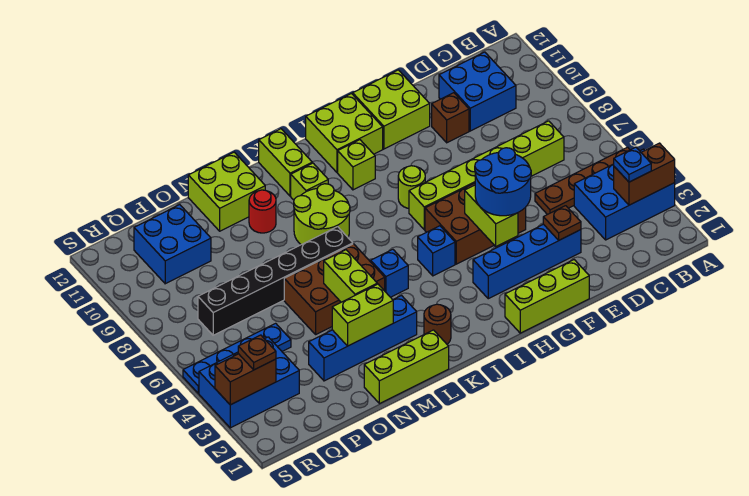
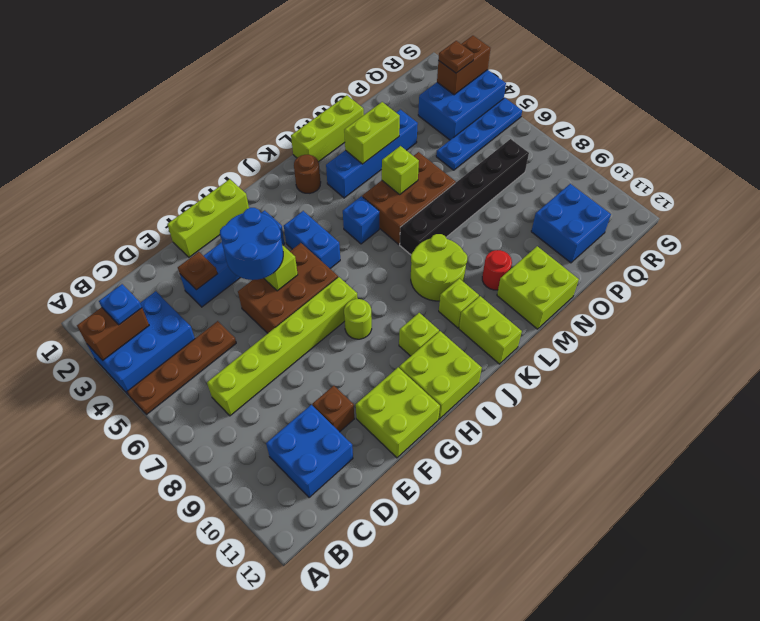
blue 1x1 brick [418,226,455,276] -> blue 1x2 brick [284,211,340,269]
lime 1x2 brick [324,250,377,302] -> lime 1x1 brick [382,146,419,194]

